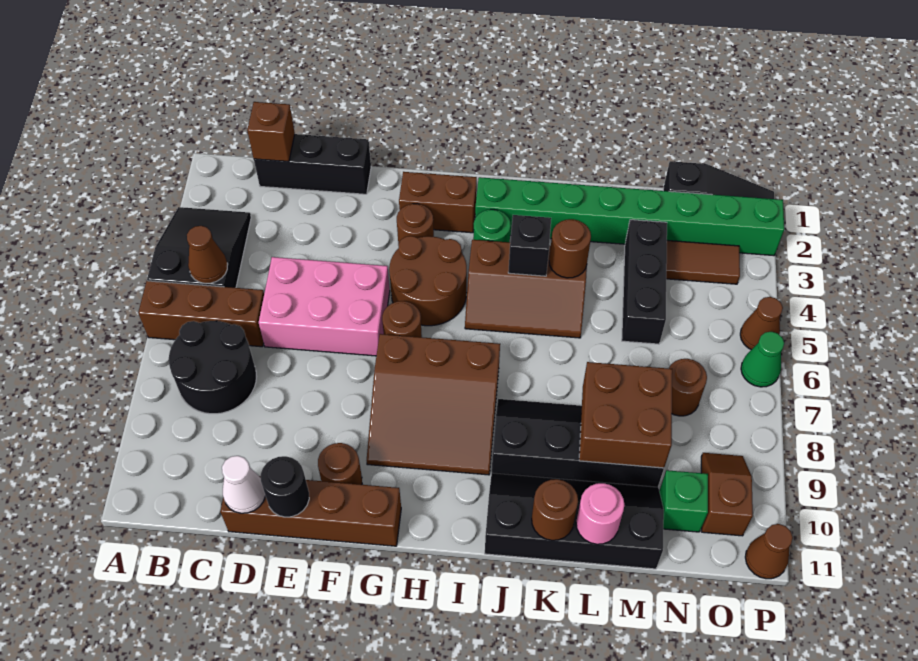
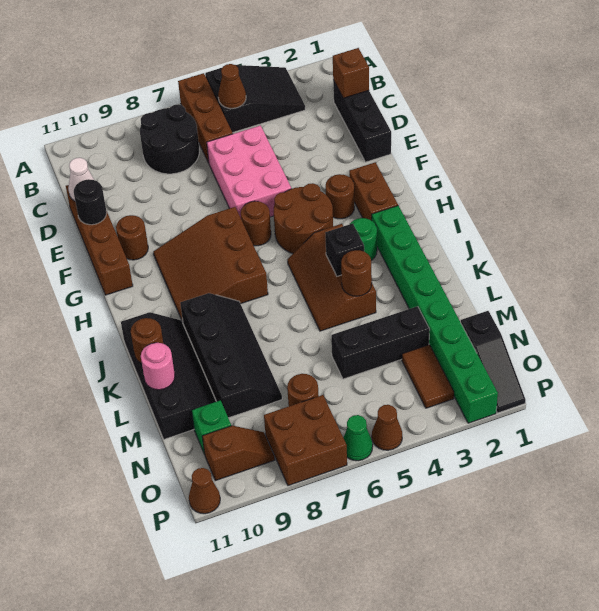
brown 2x2 brick [579,362,672,468] -> brown 2x2 brick moved to [264,395,347,486]

